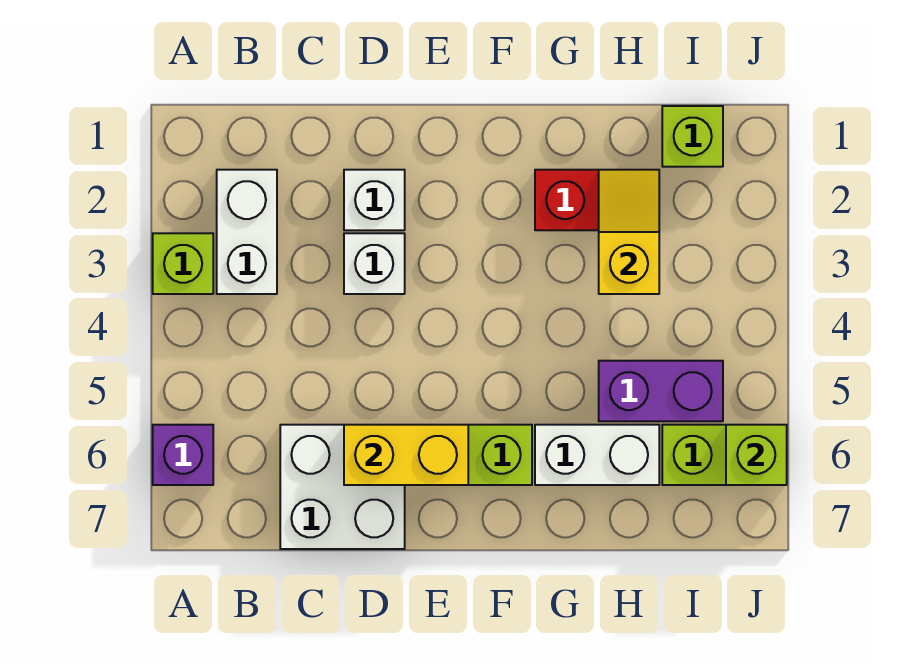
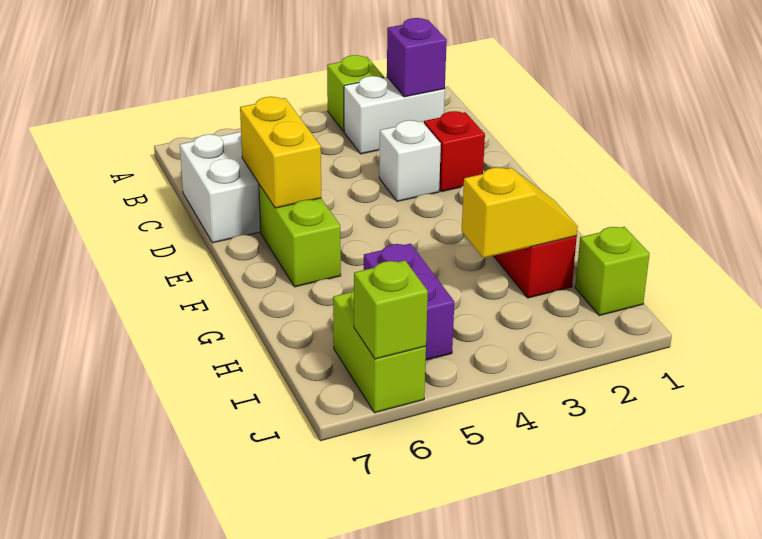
purple 1x1 brick [153,425,213,485] -> purple 1x1 brick moved to [387,18,447,97]
white 1x1 brick [344,170,405,230] -> red 1x1 brick [424,111,485,192]
white 1x2 brick [535,425,659,485] -> none

